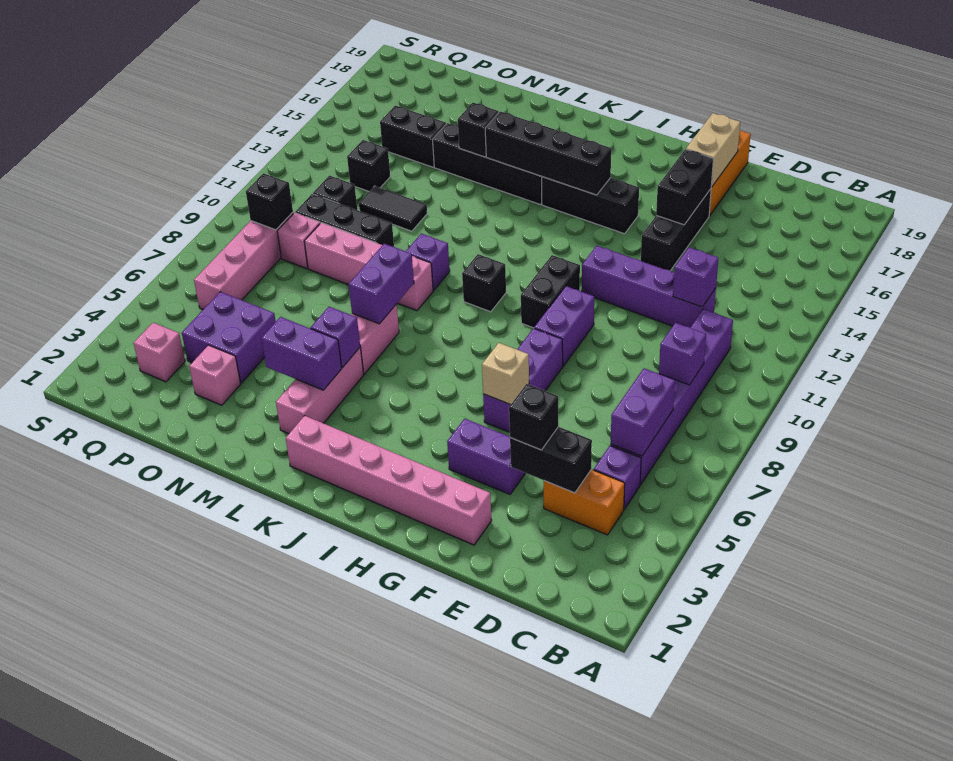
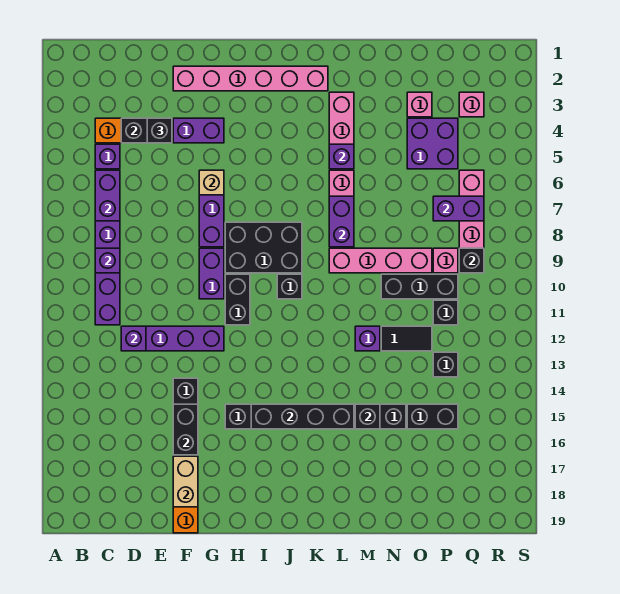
none -> black 2x3 brick [225,222,302,273]
purple 1x2 brick [262,317,342,390] -> purple 1x2 brick moved to [433,196,484,221]
purple 1x1 brick [406,234,450,290] -> purple 1x1 brick moved to [355,326,380,351]

